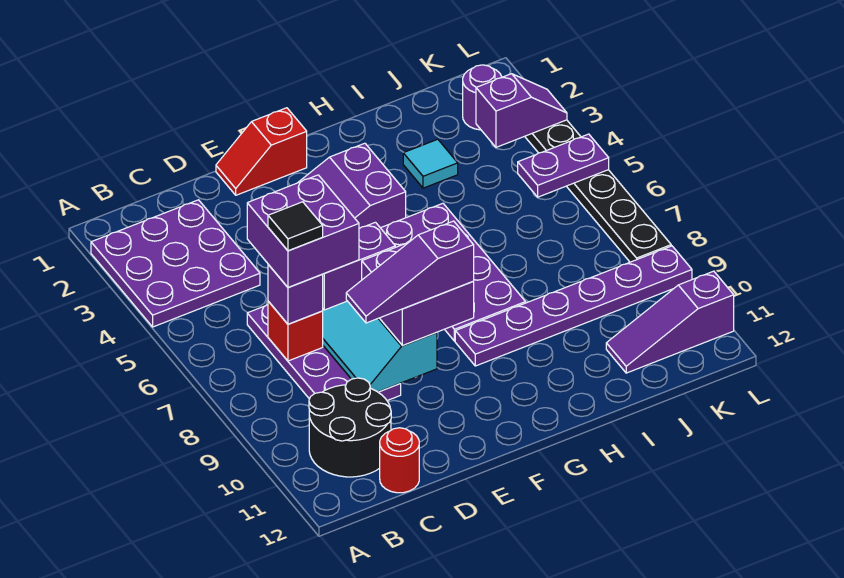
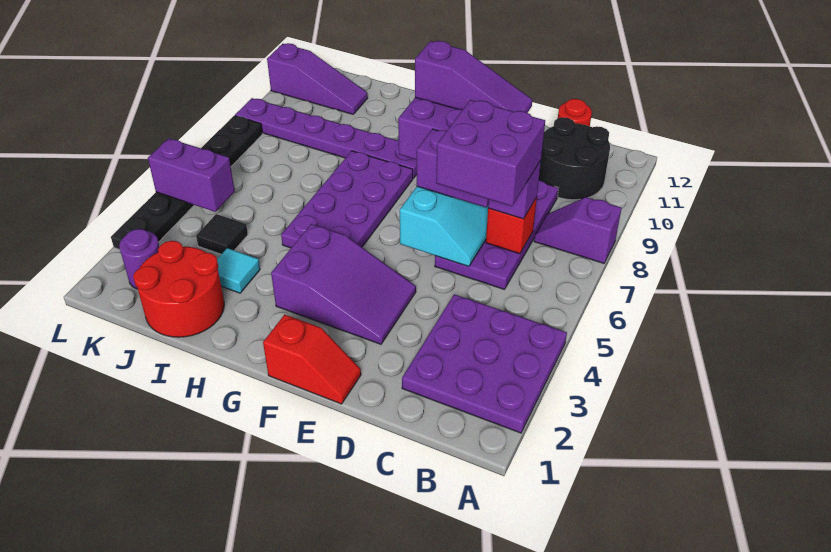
black 1x1 tile [268,202,323,251] -> black 1x1 tile moved to [196,214,248,254]
none -> red 2x2 round brick [133,241,224,337]
purple 1x2 slope [476,74,567,147] -> purple 1x2 slope moved to [534,197,622,263]
purple 1x2 plate [518,134,609,197] -> purple 1x2 brick [148,138,235,212]

